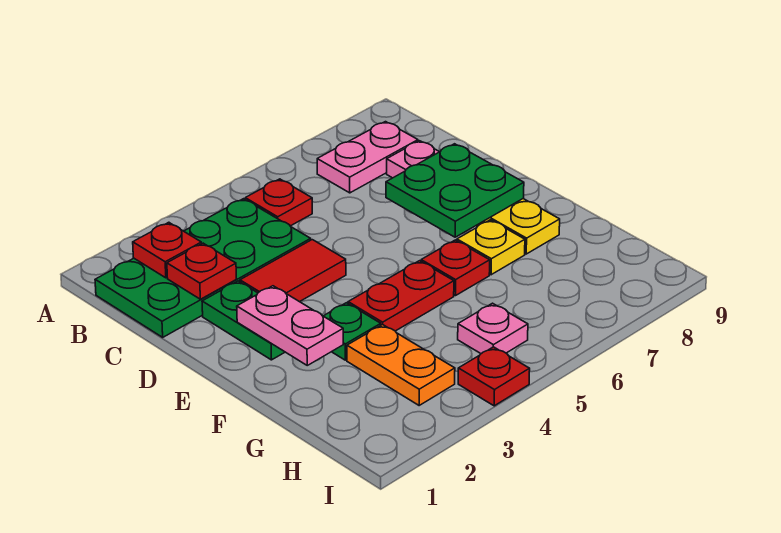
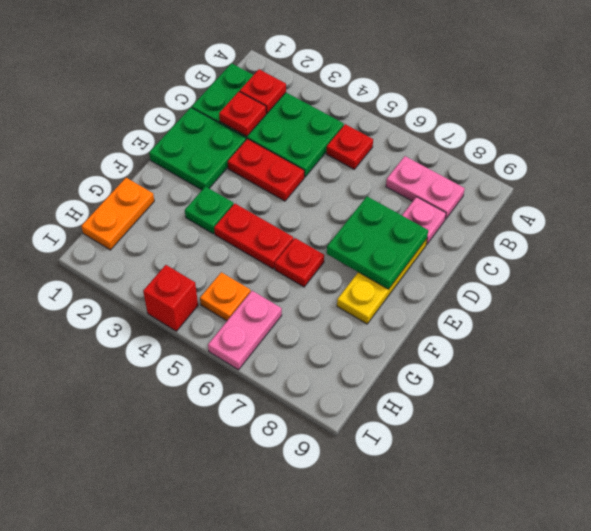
green 1x2 plate [202,281,285,360] -> green 2x2 plate [149,108,246,190]
red 1x2 tile [240,240,346,302] -> red 1x2 plate [228,139,304,201]
pink 1x2 plate [237,286,343,365] -> pink 1x2 plate moved to [208,291,282,370]
yellow 1x1 plate [457,220,525,275] -> none
orange 1x2 plate [347,324,455,405] -> orange 1x2 plate moved to [81,178,154,250]
pink 1x1 plate [458,303,528,354] -> orange 1x1 plate [200,272,251,321]
red 1x1 plate [458,347,530,406] -> red 1x1 brick [143,265,198,331]

